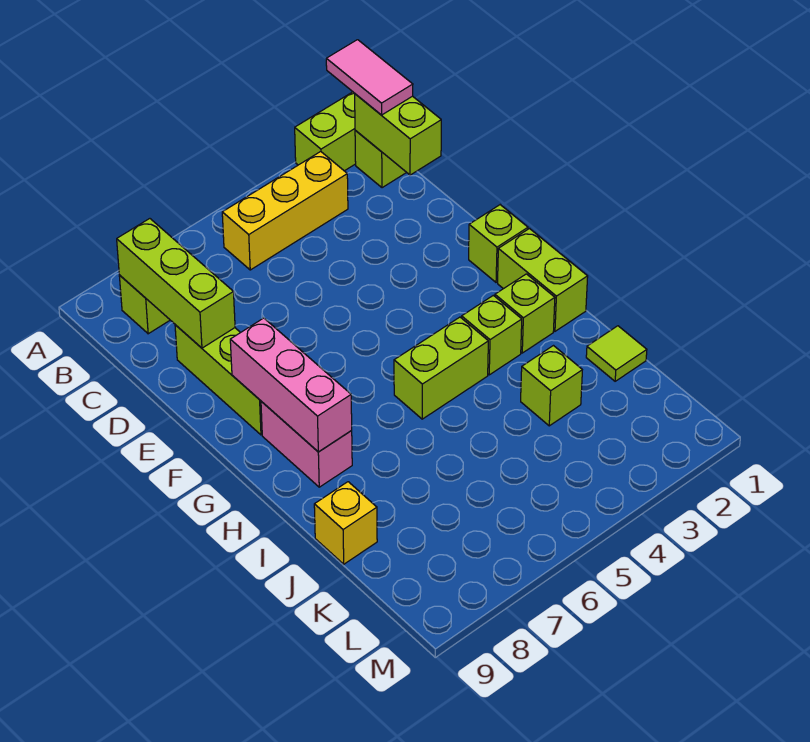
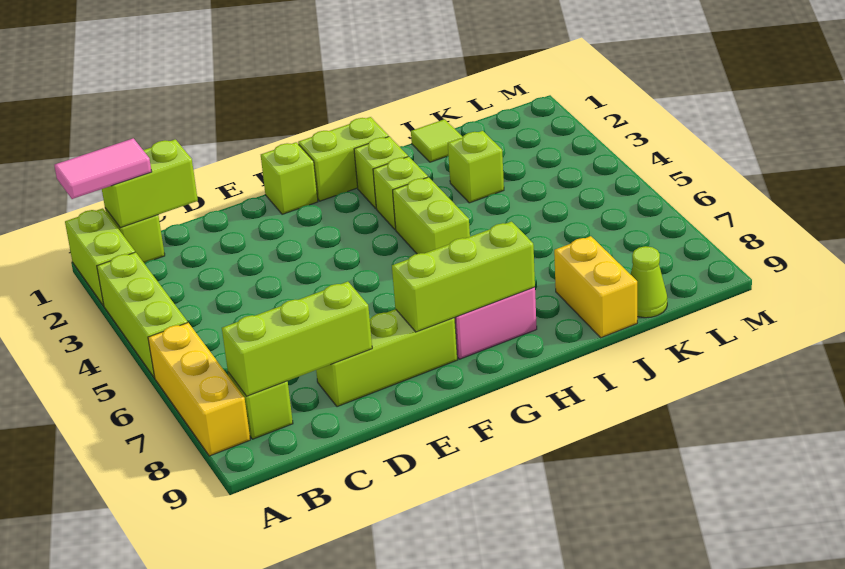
none -> lime 1x3 brick [97,252,188,378]
yellow 1x3 brick [222,152,348,270] -> yellow 1x3 brick moved to [148,323,250,456]
pink 1x3 brick [230,318,352,452] -> lime 1x3 brick [392,222,535,332]
yellow 1x1 brick [314,482,377,564] -> yellow 1x2 brick [554,236,637,338]
none -> lime 1x1 cone [630,246,667,318]

